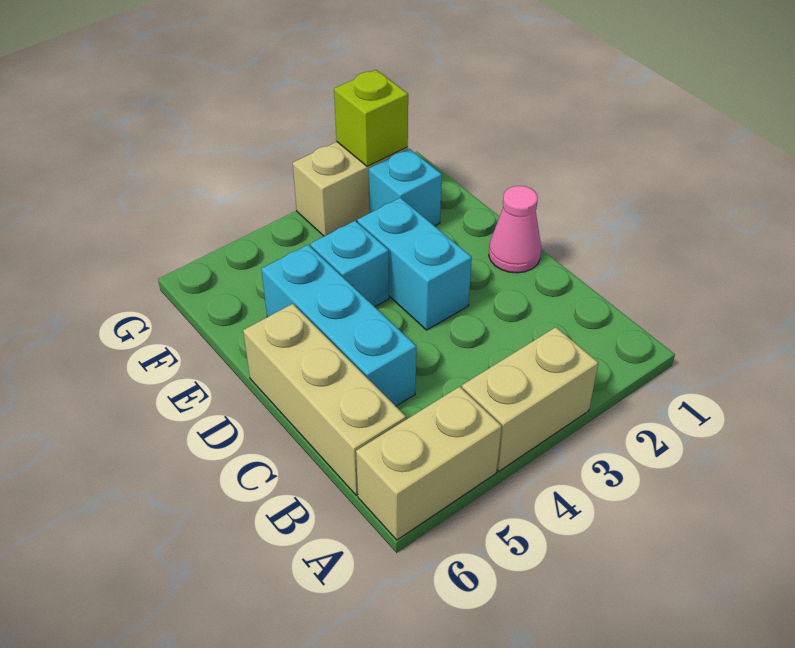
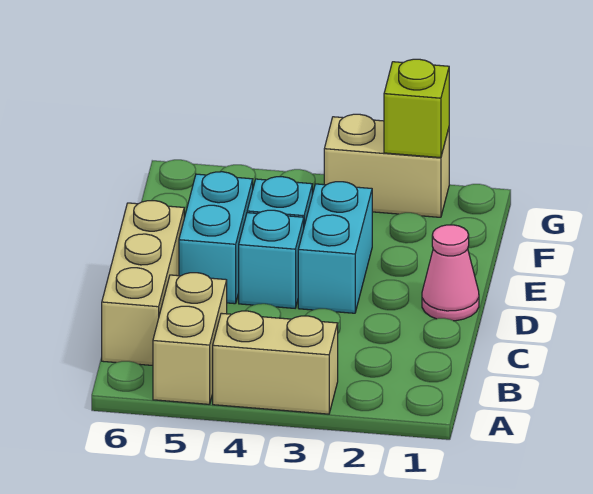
tan 1x2 brick [356,387,502,540] -> tan 1x2 brick turned to [153,273,227,404]
cyan 1x3 brick [261,245,416,406] -> cyan 1x2 brick [179,172,253,304]
cyan 1x1 brick [369,149,442,226] -> cyan 1x1 brick moved to [239,210,304,308]

